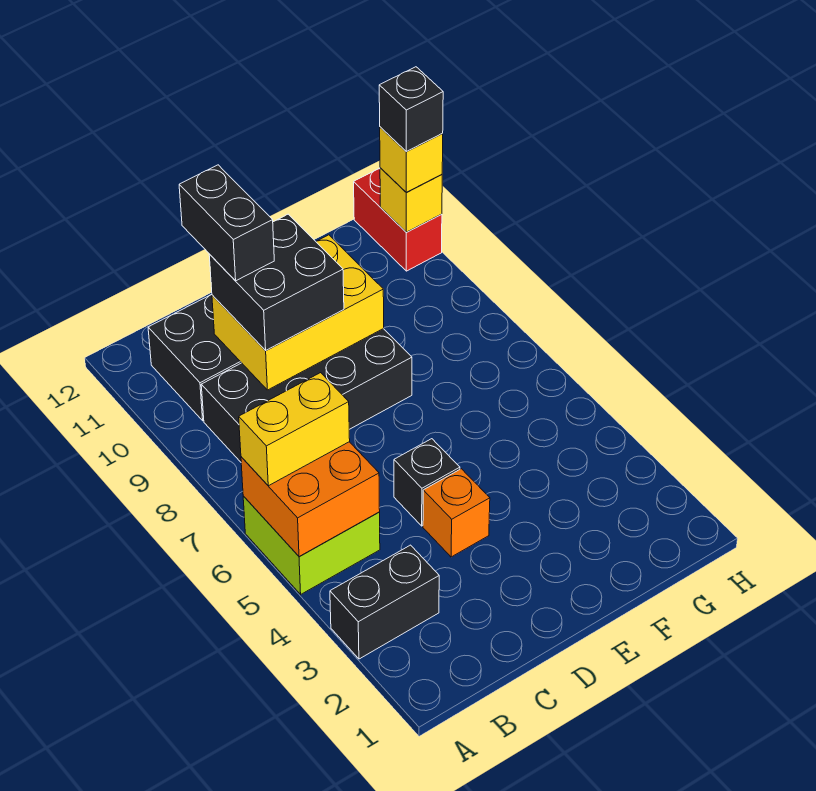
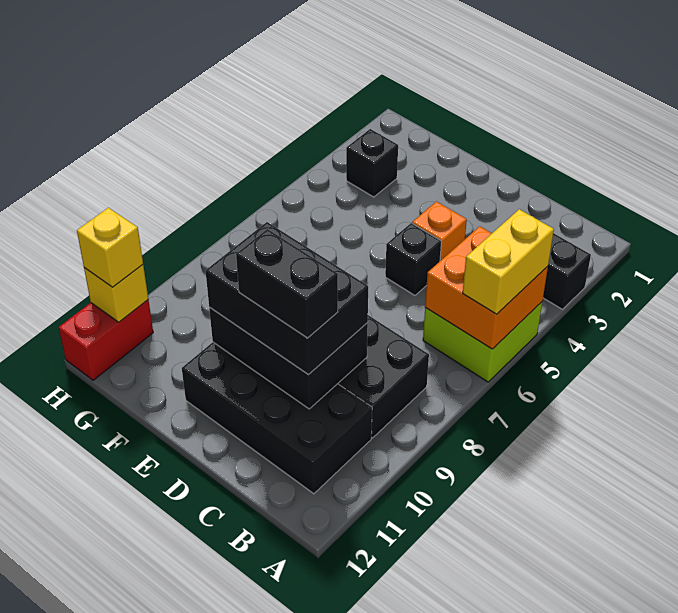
yellow 1x2 brick [239,373,350,486] -> yellow 1x2 brick turned to [463,209,554,314]
yellow 2x3 brick [212,235,384,390] -> black 2x3 brick [209,307,368,409]
black 2x2 brick [209,214,344,351] -> black 2x3 brick [206,222,368,375]
black 1x2 brick [179,165,274,281] -> black 1x2 brick turned to [236,229,338,338]
black 1x1 brick [379,67,443,151] -> black 1x1 brick moved to [346,129,398,197]

